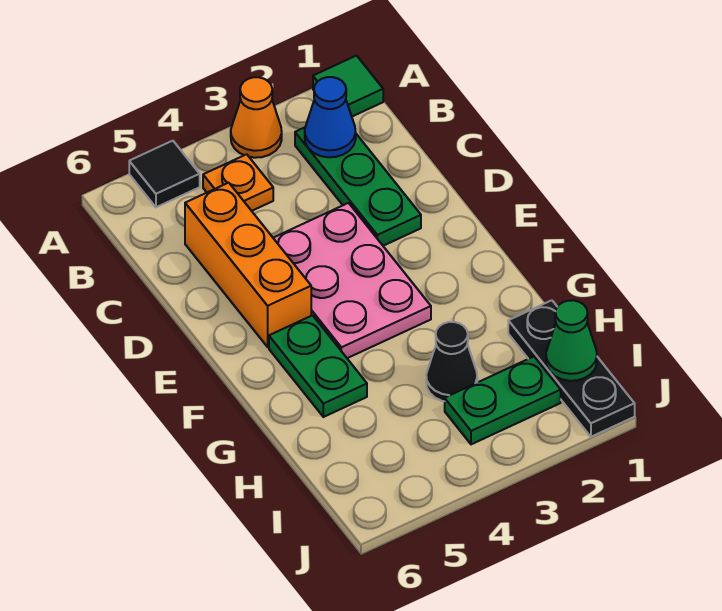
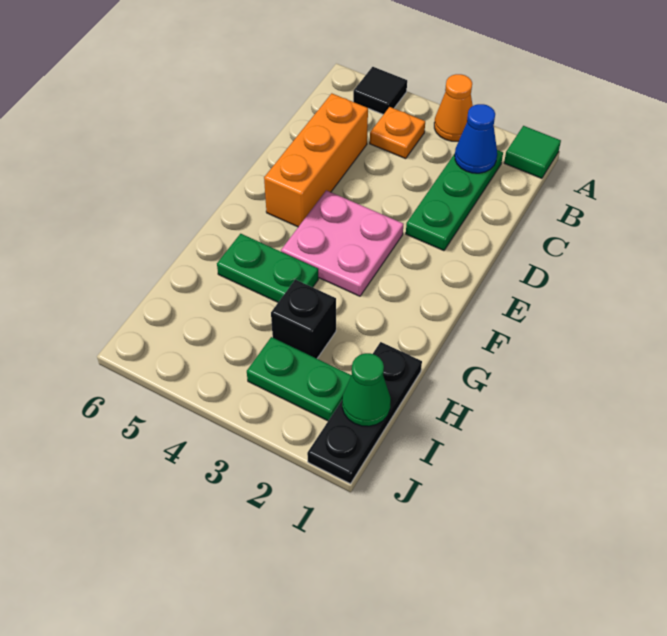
pink 2x3 plate [274,203,431,358] -> pink 2x2 plate [281,190,403,296]
green 1x2 plate [269,315,367,417] -> green 1x2 plate turned to [217,234,318,302]
black 1x1 cone [426,322,477,401] -> black 1x1 brick [271,280,336,359]

